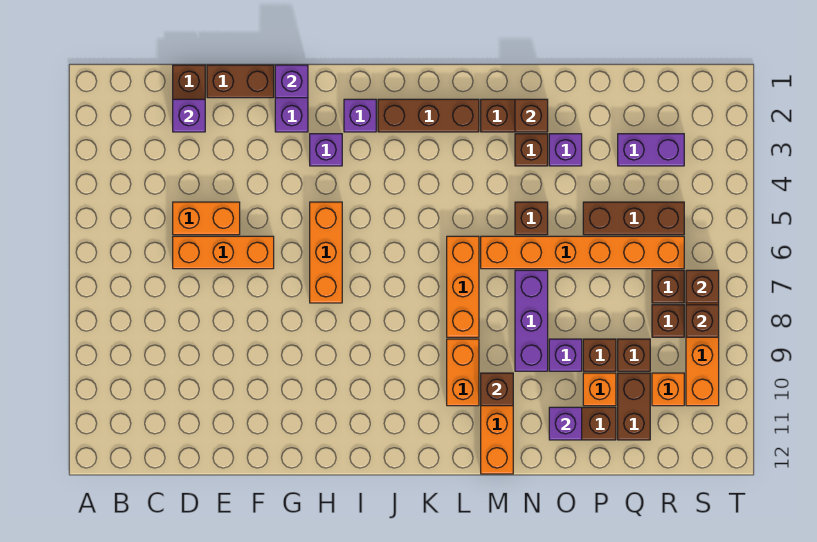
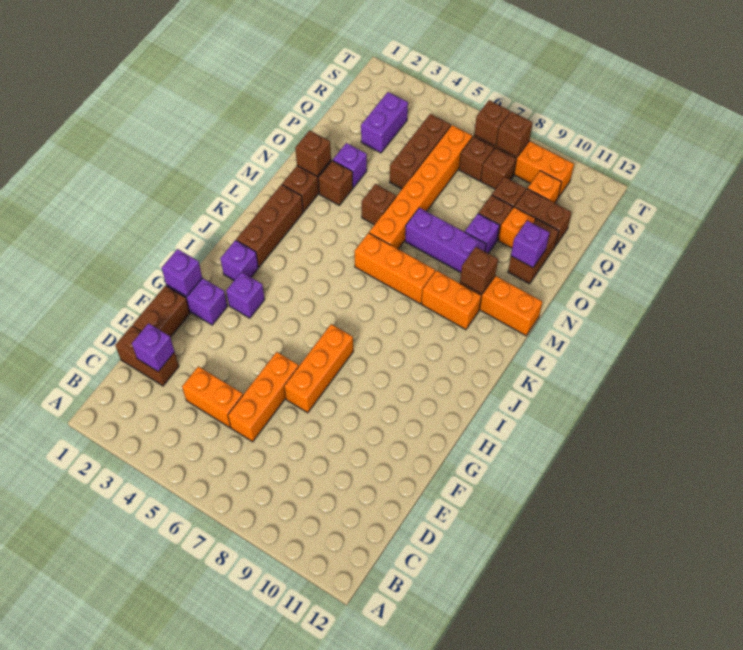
orange 1x2 brick [173,202,240,235] -> orange 1x2 brick turned to [182,366,243,428]
orange 1x3 brick [310,202,342,303] -> orange 1x3 brick turned to [284,324,353,413]

